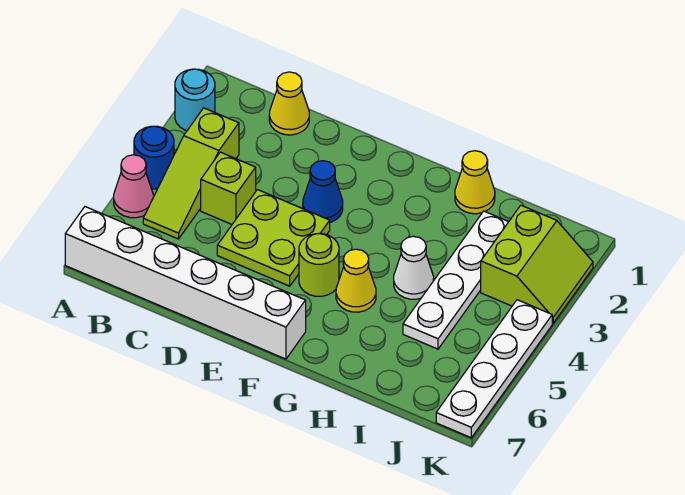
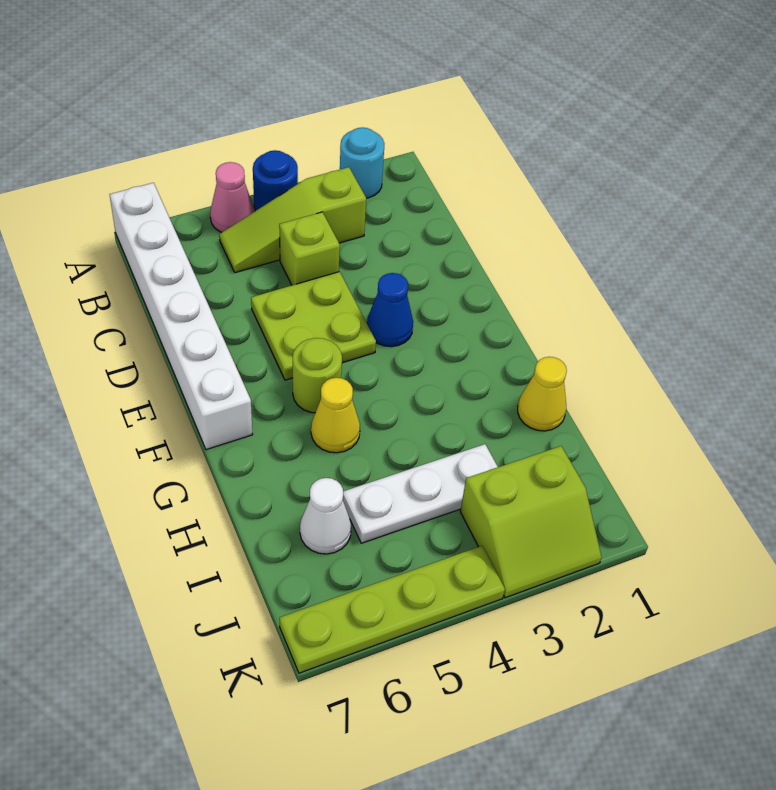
yellow 1x1 cone [269,72,309,135] -> none
white 1x1 cone [394,236,434,299] -> white 1x1 cone moved to [300,478,351,554]
white 1x4 plate [403,211,508,349] -> white 1x3 plate [343,444,498,543]
white 1x4 plate [436,300,552,438] -> lime 1x4 plate [279,546,505,673]

